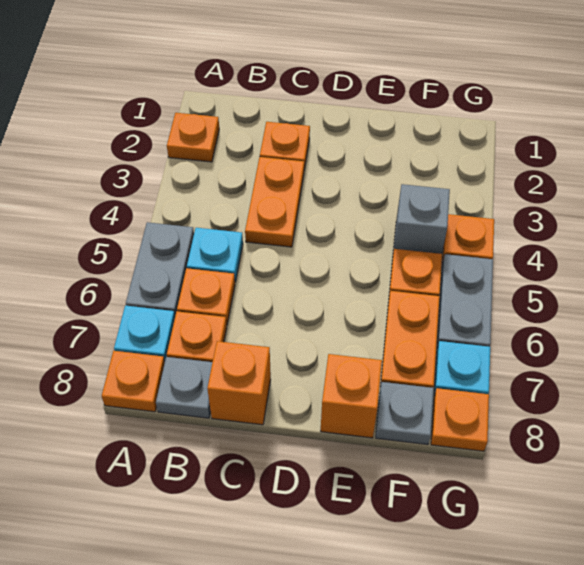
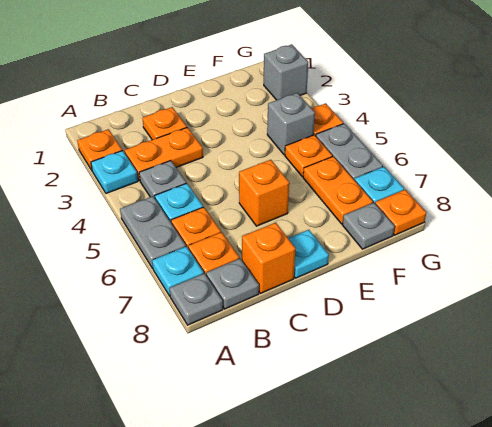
none -> cyan 1x1 plate [91,150,138,193]
orange 1x1 plate [102,351,165,412] -> grey 1x1 plate [170,273,223,325]
none -> grey 1x1 plate [139,161,186,198]
orange 1x2 plate [245,157,304,247] -> orange 1x2 plate turned to [125,127,203,181]
none -> cyan 1x1 plate [288,230,329,278]
orange 1x1 brick [321,354,382,438] -> orange 1x1 brick moved to [239,160,289,226]
none -> grey 1x1 brick [264,44,308,100]

